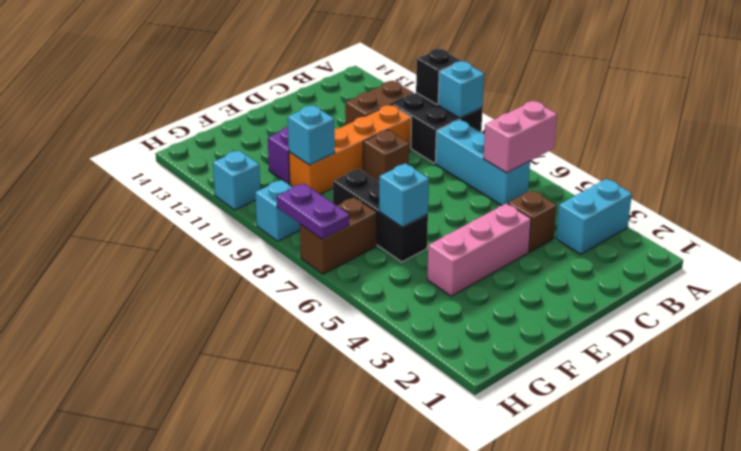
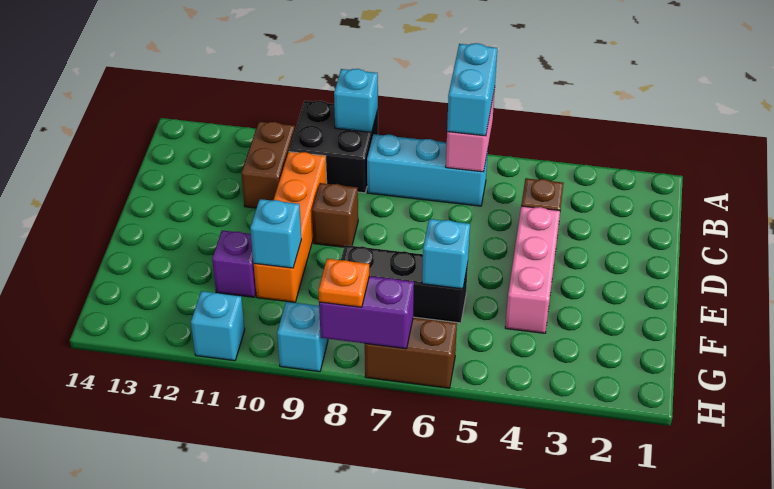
cyan 1x2 brick [556,179,632,254] -> cyan 1x2 brick moved to [447,43,497,136]
black 1x1 brick [416,49,461,105] -> none
brown 1x2 brick [300,197,377,274] -> brown 1x2 brick turned to [365,317,457,388]
purple 1x2 plate [277,183,349,239] -> purple 1x2 brick [319,276,414,349]
none -> orange 1x1 plate [318,259,369,307]

